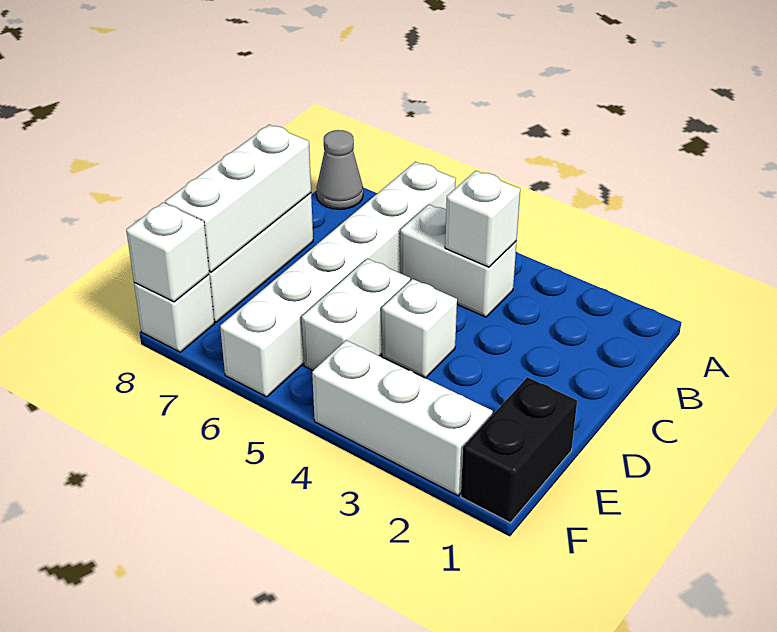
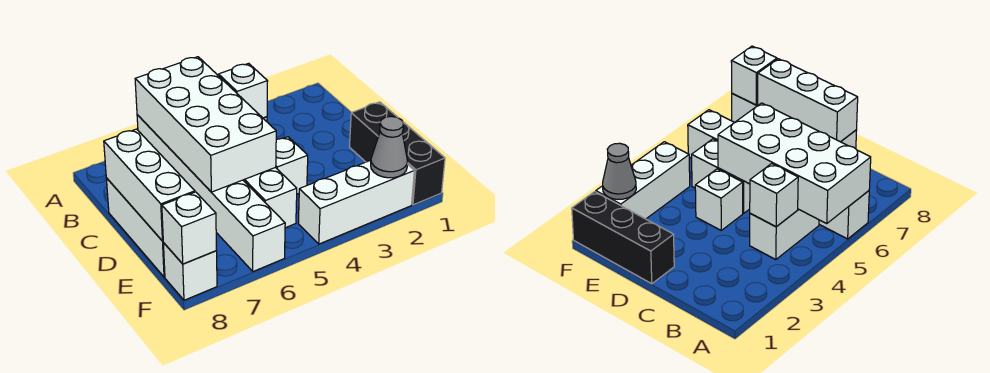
none -> white 2x4 brick [135,57,276,192]
grey 1x1 cone [317,130,363,209] -> grey 1x1 cone moved to [371,116,408,178]
black 1x2 brick [461,377,577,523] -> black 1x3 brick [350,102,445,205]

